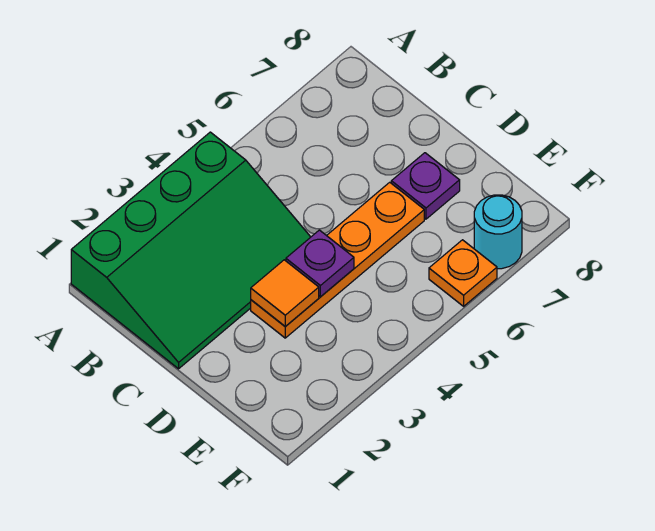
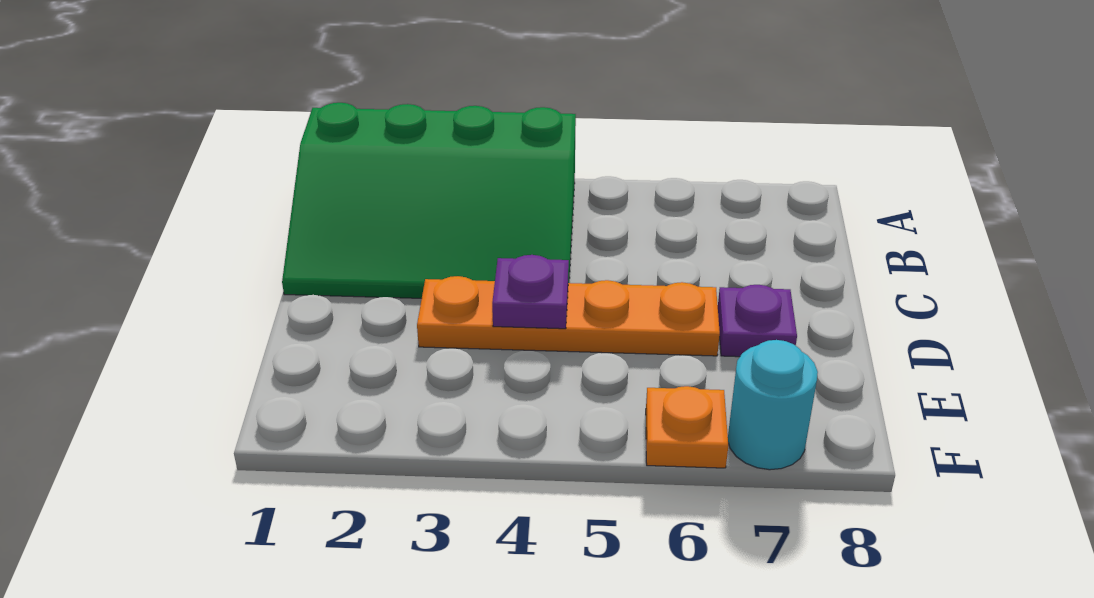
orange 1x1 tile [251,260,319,327] -> none

